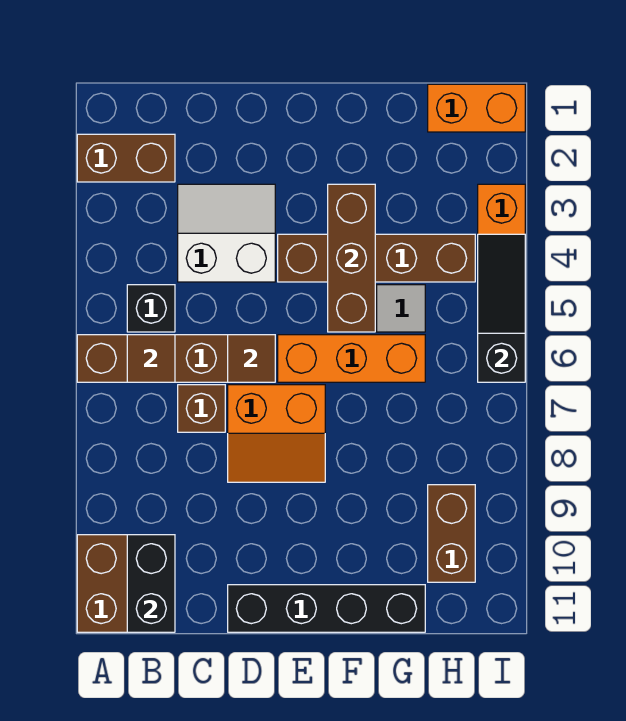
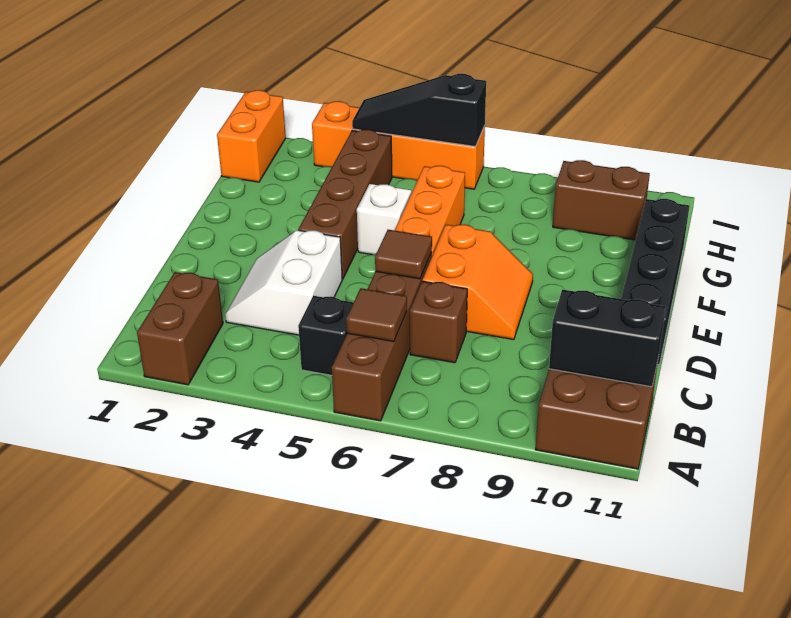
brown 1x3 brick [328,184,375,332] -> none

